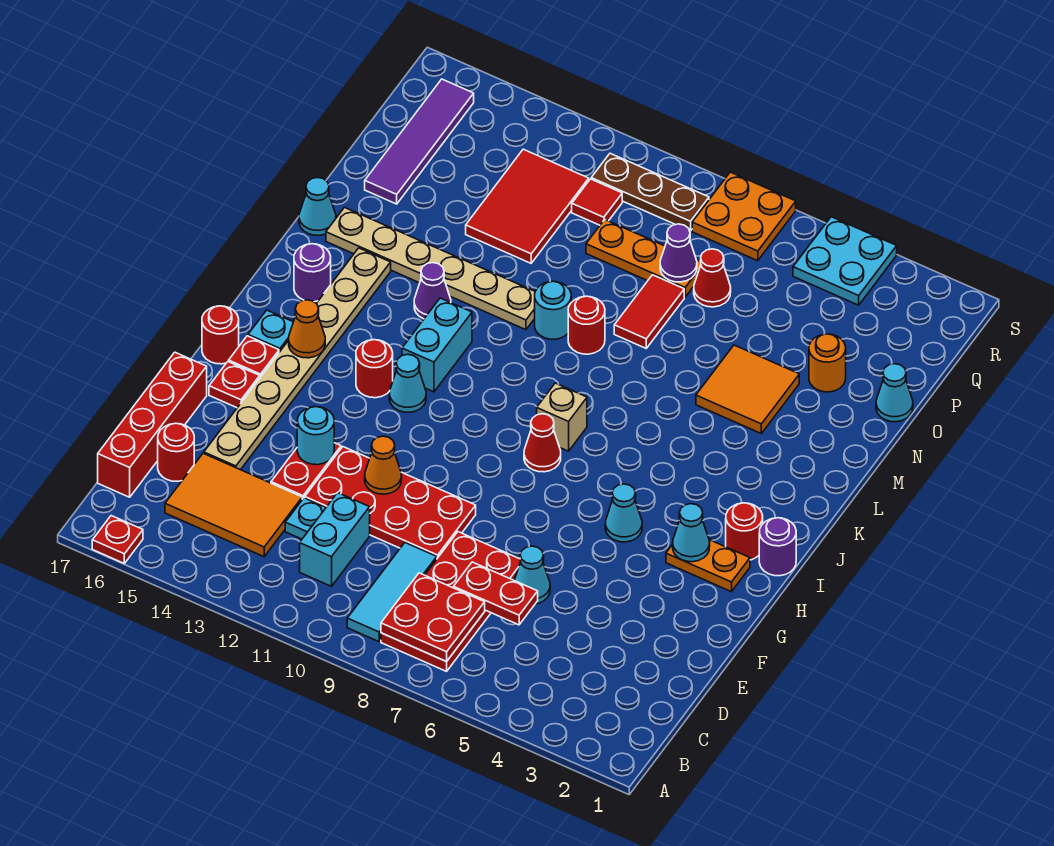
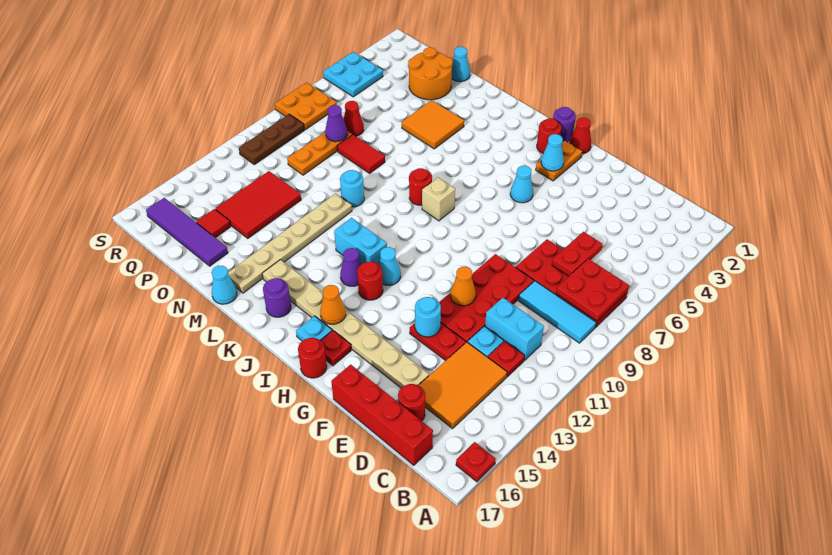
cyan 1x1 cone [514,546,550,604] -> none
red 1x1 plate [209,362,260,408] -> red 1x1 plate moved to [488,341,525,377]
red 1x1 cone [524,414,561,472] -> red 1x1 cone moved to [569,118,591,154]
purple 1x1 cone [414,263,451,319] -> purple 1x1 cone moved to [340,248,361,286]
red 1x1 round brick [568,296,605,354] -> red 1x1 round brick moved to [409,168,432,205]
orange 1x1 round brick [809,334,846,392] -> orange 2x2 round brick [408,47,453,100]
red 2x3 tile [466,149,589,263] -> red 2x3 tile turned to [215,171,301,238]
red 1x1 tile [572,179,622,225] -> red 1x1 tile moved to [196,209,231,238]

